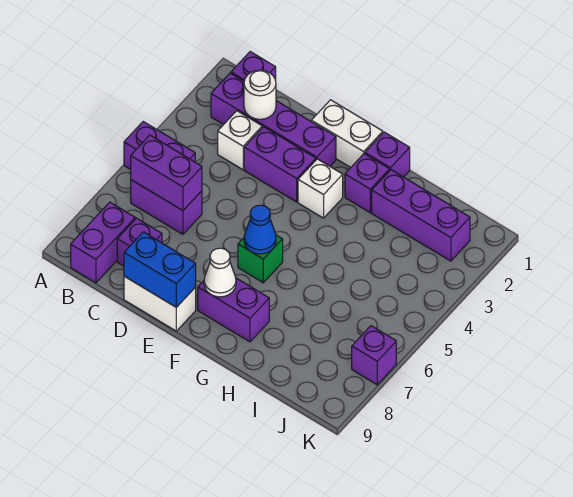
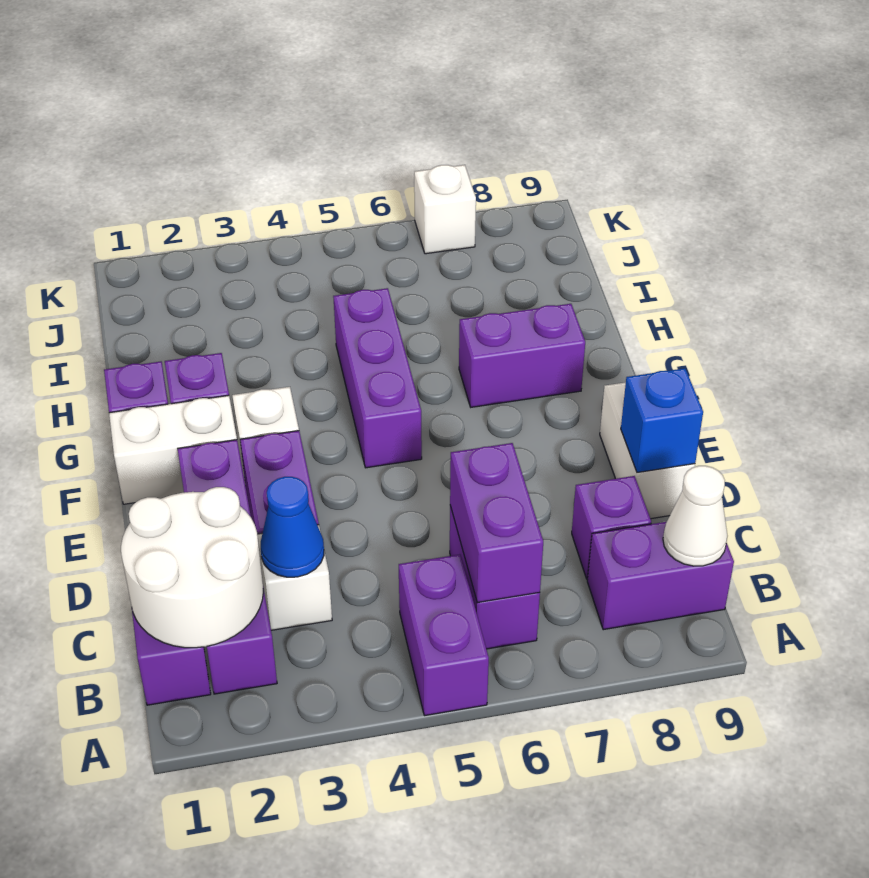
white 1x1 round brick [244,70,276,119] -> white 2x2 round brick [121,487,263,648]
blue 1x2 brick [124,232,196,307] -> blue 1x1 brick [621,368,703,472]
white 1x2 brick [311,100,383,167] -> white 1x2 brick turned to [109,395,237,504]
green 1x1 brick [238,235,283,283] -> none
blue 1x1 cone [244,205,276,254] -> blue 1x1 cone moved to [261,477,324,577]
purple 1x2 brick [198,278,269,342] -> purple 1x2 brick turned to [459,304,585,407]
white 1x1 cone [204,248,236,297] -> white 1x1 cone moved to [663,466,727,566]
purple 1x3 brick [372,170,470,261] -> purple 1x3 brick moved to [333,288,422,468]
purple 1x1 brick [352,326,396,385] -> white 1x1 brick [414,165,476,254]

